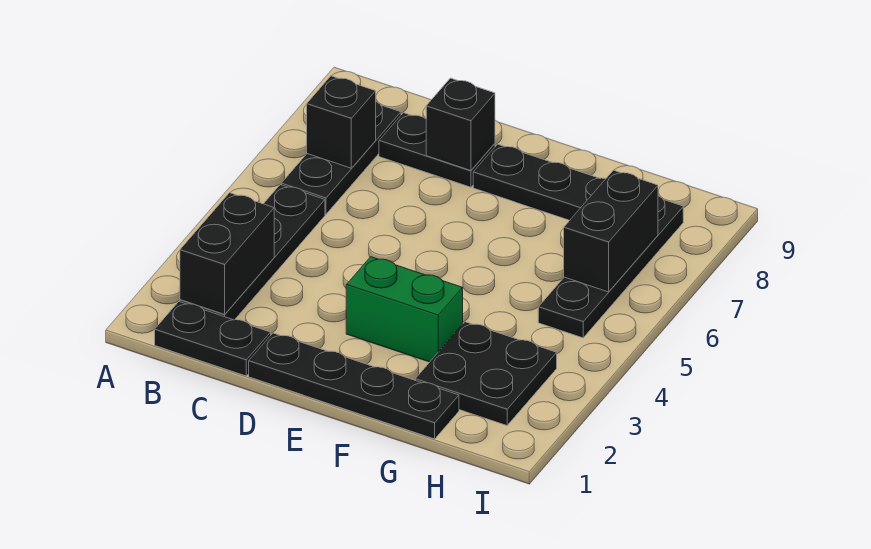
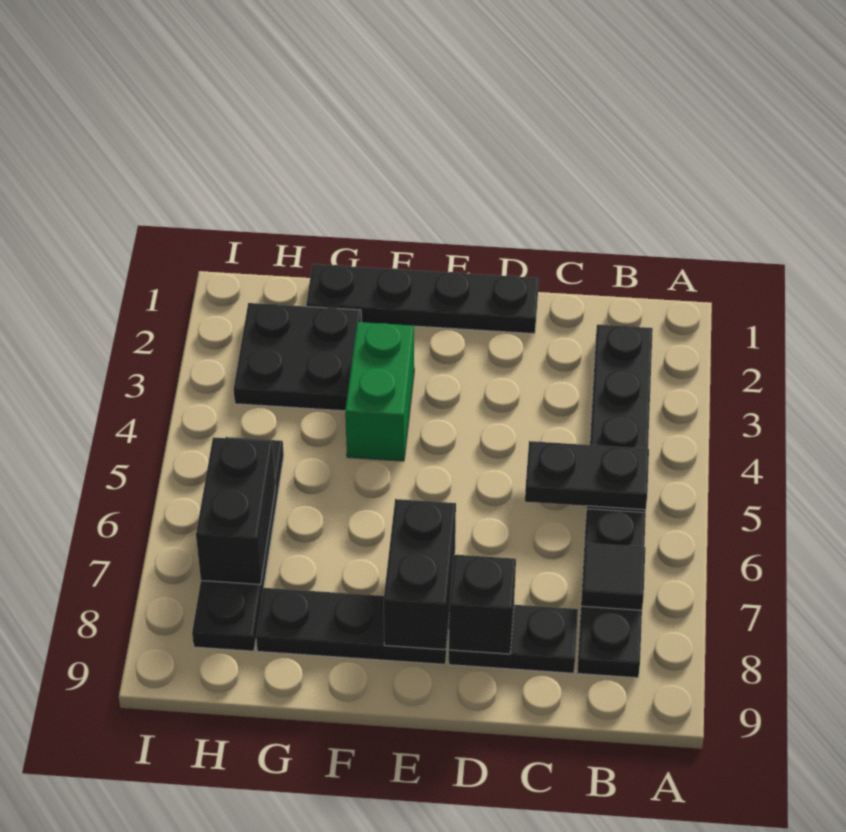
black 1x2 plate [155,302,271,376] -> black 1x2 plate moved to [525,441,649,510]
black 1x2 brick [180,193,274,314] -> black 1x2 brick moved to [384,499,456,650]
black 1x1 brick [307,76,376,168] -> black 1x1 tile [581,543,645,610]
green 1x2 brick [346,257,463,362] -> green 1x2 brick turned to [345,322,414,461]

